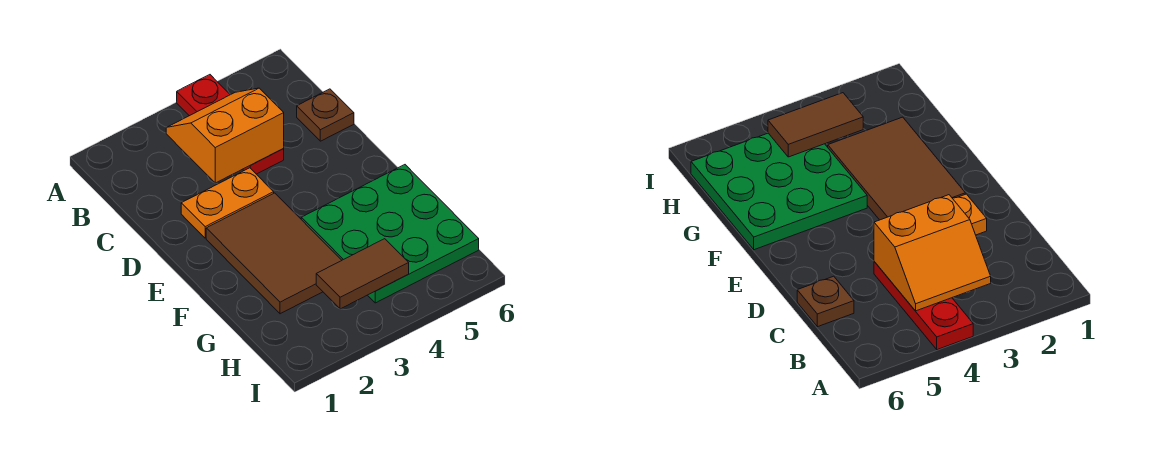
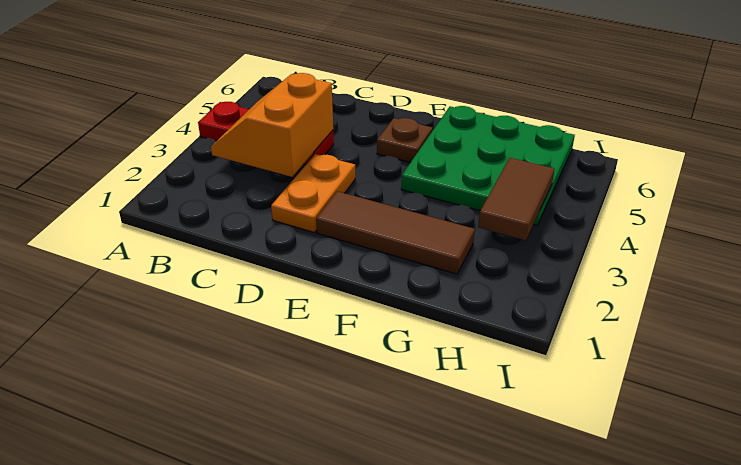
brown 1x1 plate [297,89,354,141] -> brown 1x1 plate moved to [377,118,433,162]
brown 2x3 tile [206,193,342,314] -> brown 1x3 tile [316,191,475,274]

